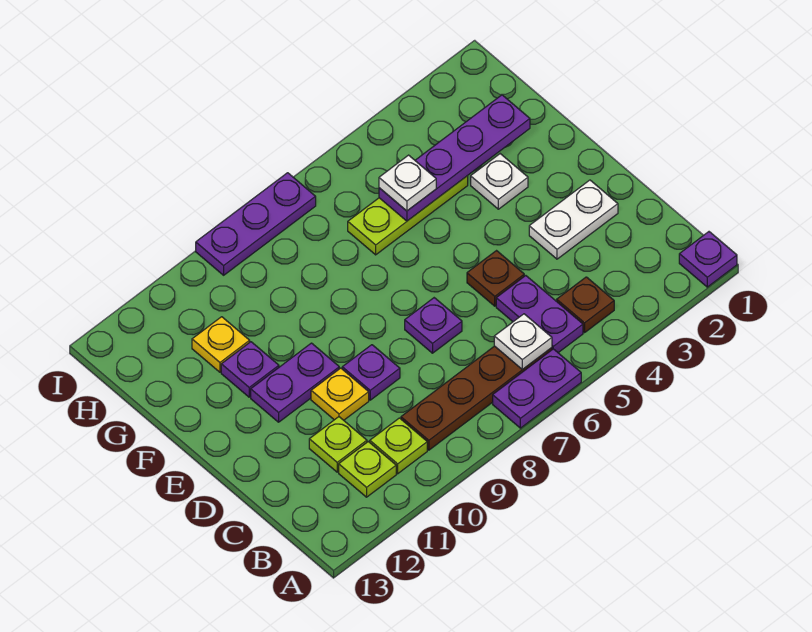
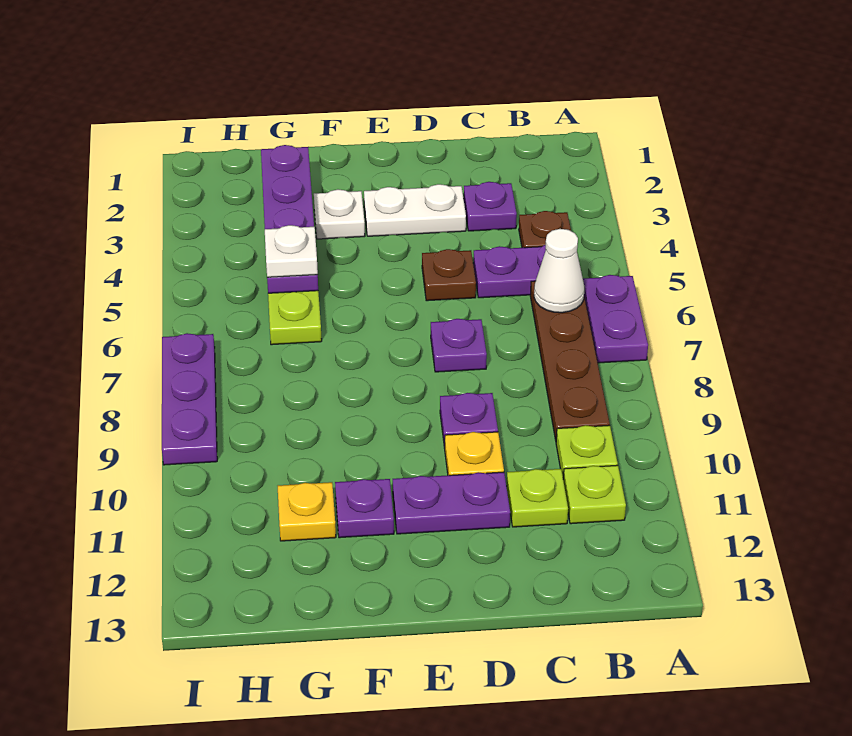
purple 1x1 plate [679,232,737,287] -> purple 1x1 plate moved to [464,182,517,231]
white 1x1 plate [494,314,552,370] -> white 1x1 cone [534,229,584,313]
white 1x2 plate [529,180,618,259] -> white 1x2 plate turned to [364,184,466,236]
purple 1x2 plate [251,343,339,422] -> purple 1x2 plate turned to [393,472,510,534]

